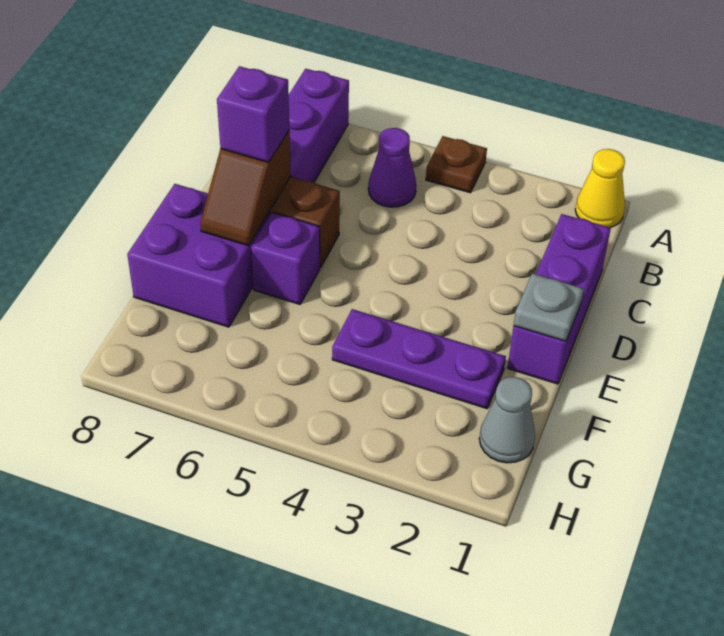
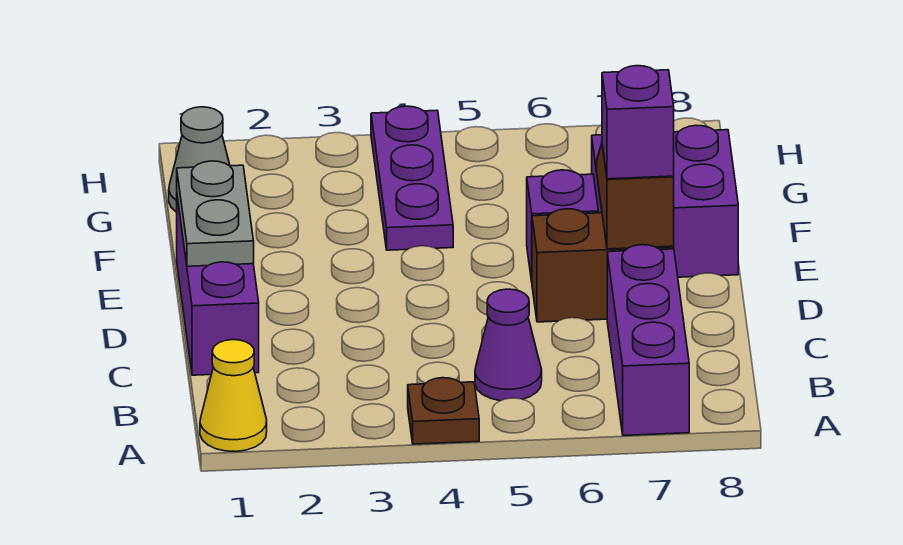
grey 1x1 plate [514,273,584,341] -> grey 1x2 plate [177,161,254,266]
purple 1x3 plate [332,309,506,409] -> purple 1x3 plate turned to [371,106,453,250]

